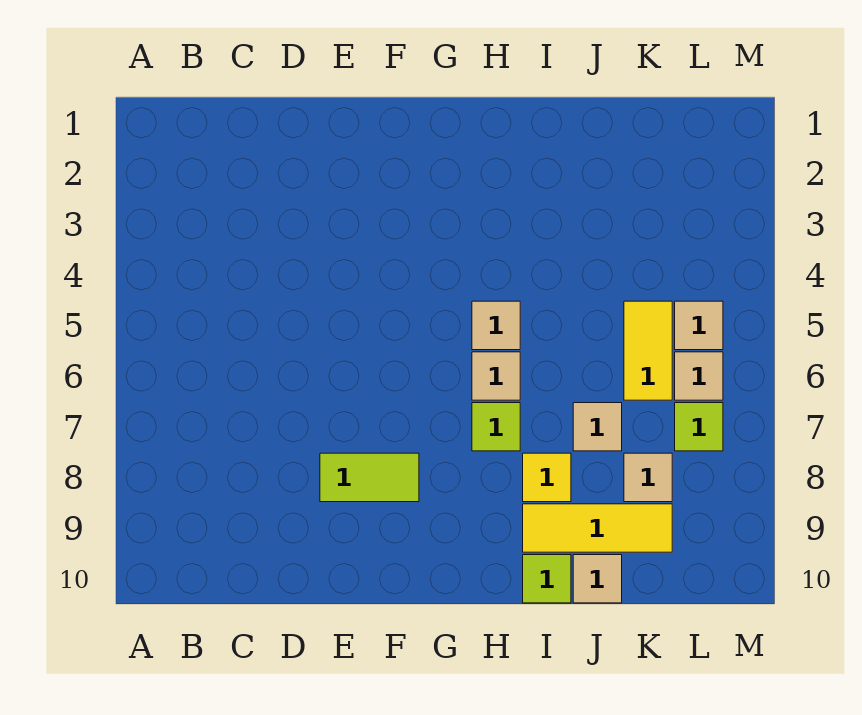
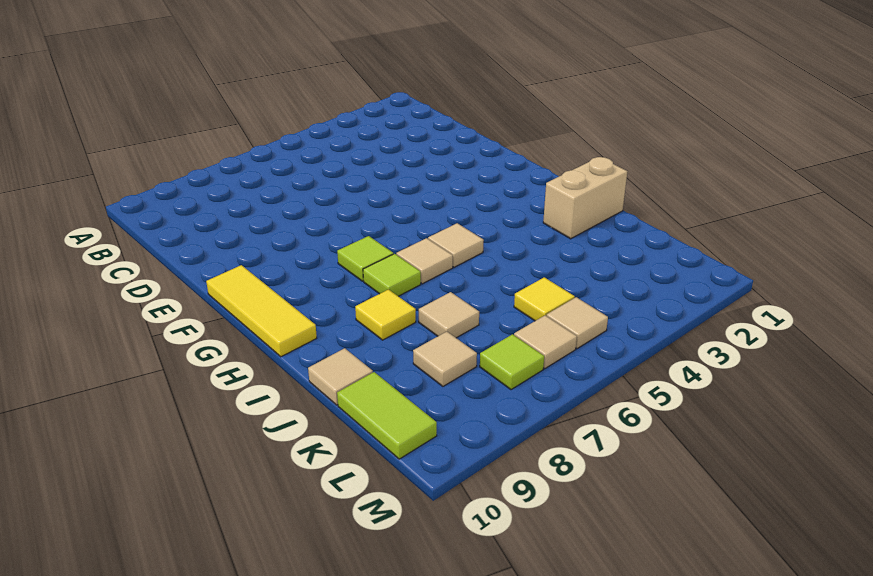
lime 1x2 tile [320,453,419,502] -> lime 1x2 tile moved to [337,372,437,459]
none -> tan 1x2 brick [543,157,627,239]
yellow 1x3 tile [523,504,672,552] -> yellow 1x3 tile moved to [206,265,317,357]
lime 1x1 tile [523,555,571,603] -> lime 1x1 tile moved to [337,236,393,281]
yellow 1x2 tile [624,301,672,400] -> yellow 1x1 tile [514,277,575,321]

